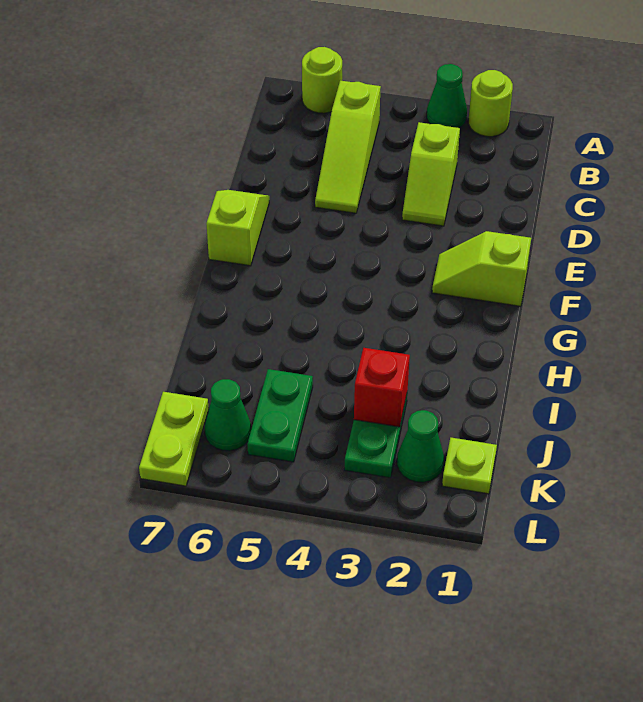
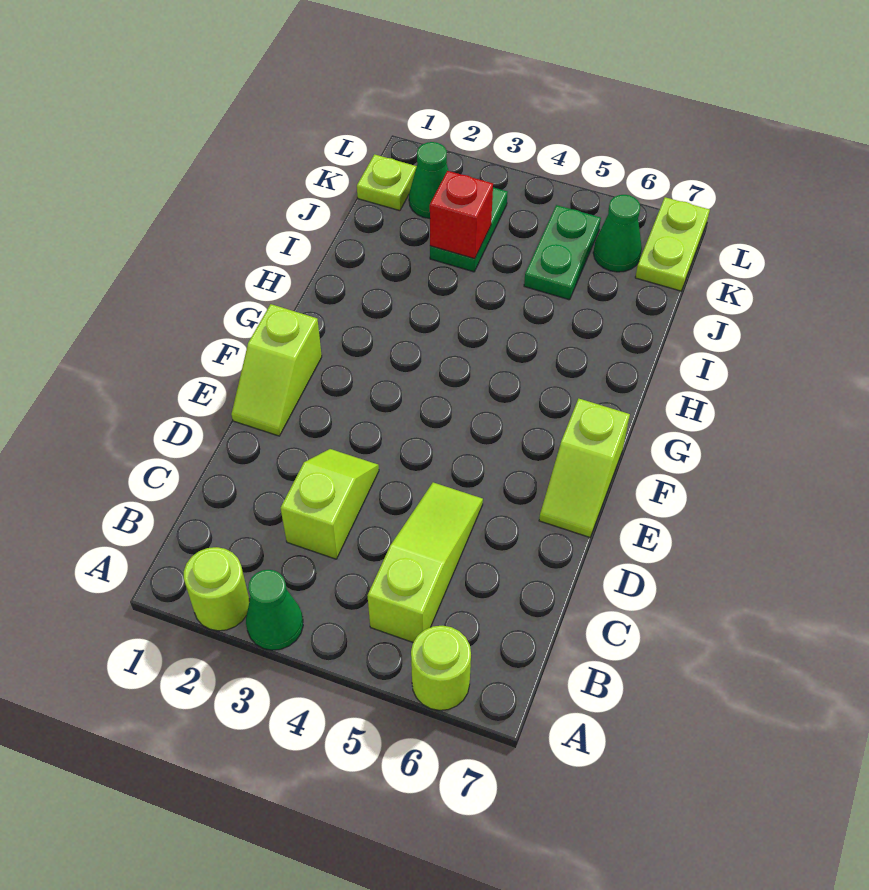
lime 1x2 slope [432,231,531,306] -> lime 1x2 slope turned to [231,304,322,436]

